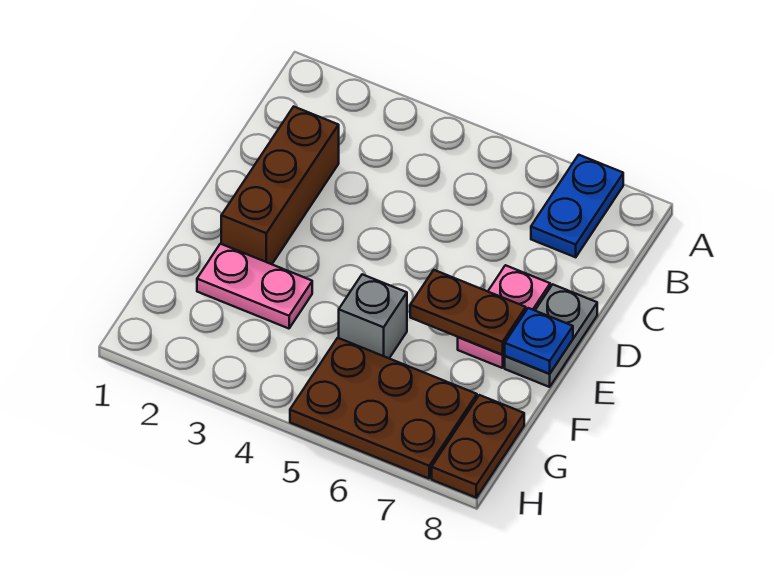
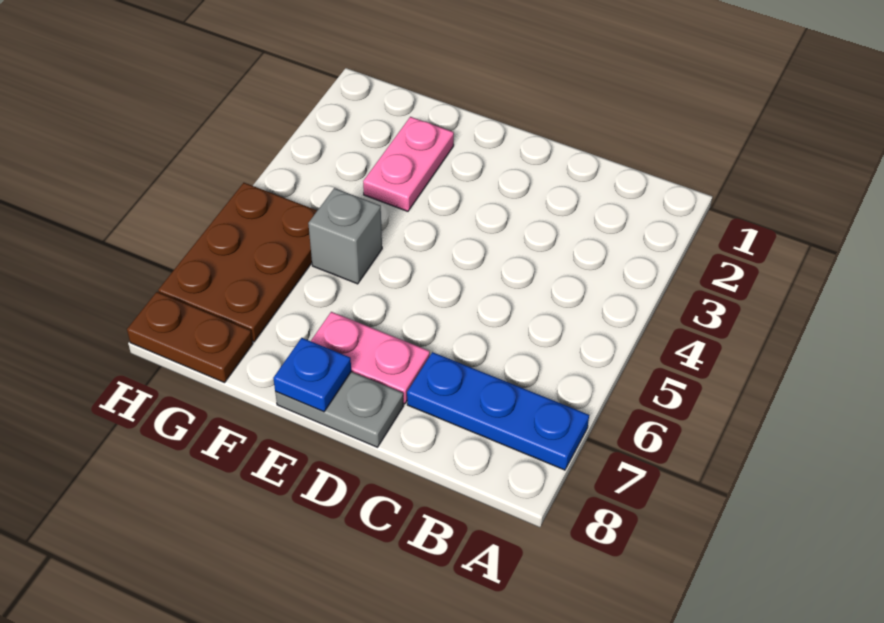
blue 1x2 plate [531,155,623,257] -> blue 1x3 plate [407,352,589,470]
brown 1x3 brick [221,107,339,264] -> none
brown 1x2 plate [410,270,526,355] -> none

